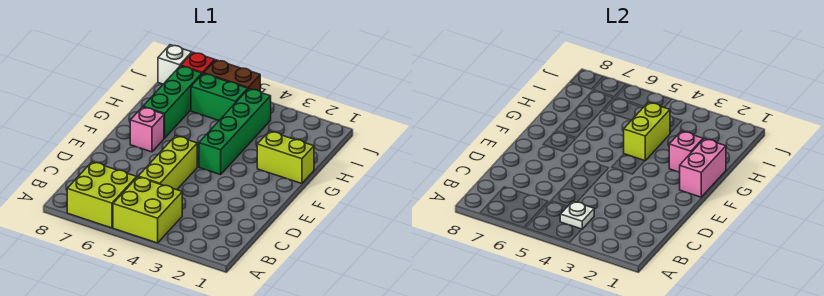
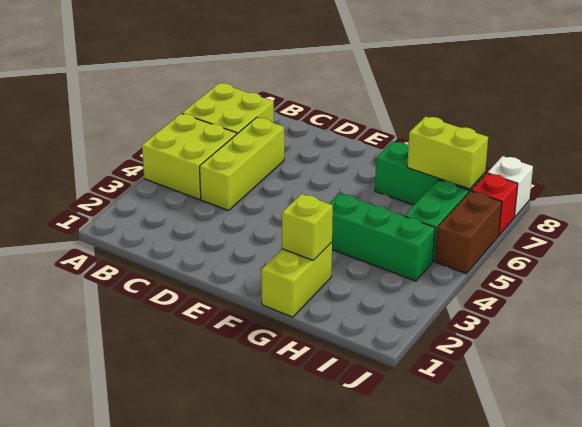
white 1x1 plate [560,201,594,229] -> none
lime 1x3 brick [138,136,197,190] -> lime 1x3 brick turned to [200,117,284,210]
pink 1x2 brick [679,139,726,197] -> none
green 1x4 brick [199,89,271,175] -> green 1x3 brick [329,193,435,281]
pink 1x1 brick [130,107,164,152] -> none
pink 1x1 brick [669,131,703,172] -> lime 1x1 brick [282,194,333,260]
lime 1x2 brick [624,102,670,161] -> lime 1x2 brick moved to [407,116,488,189]

